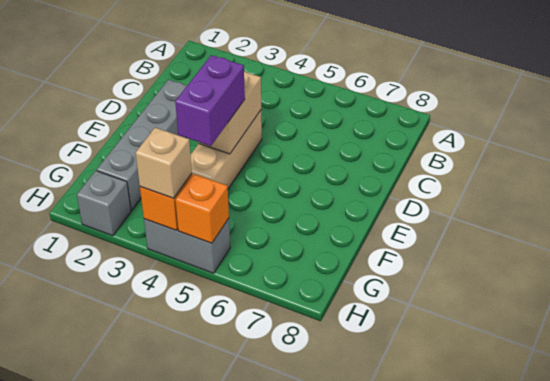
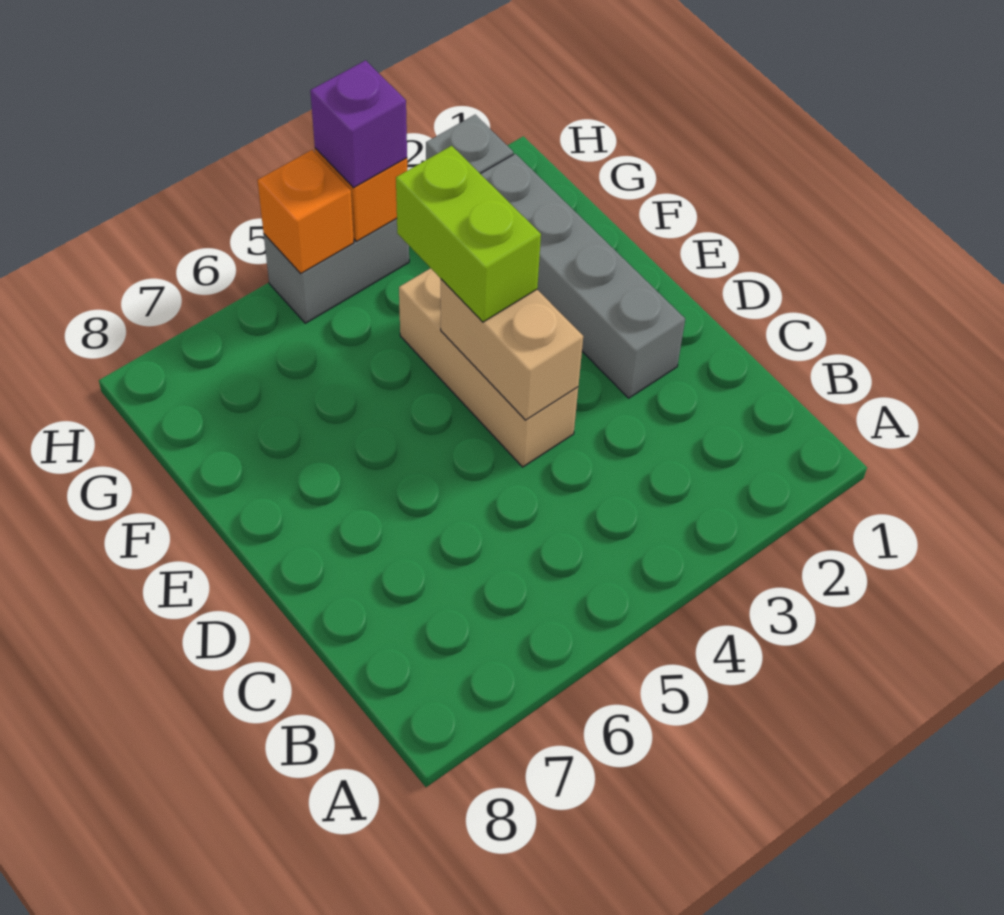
purple 1x2 brick [175,55,245,146] -> lime 1x2 brick [396,146,541,322]
tan 1x1 brick [136,128,192,198] -> purple 1x1 brick [310,60,407,188]

